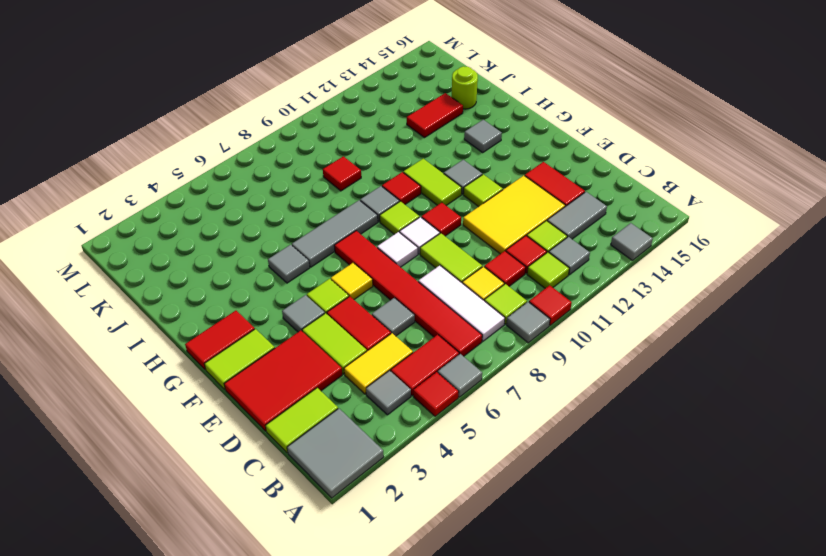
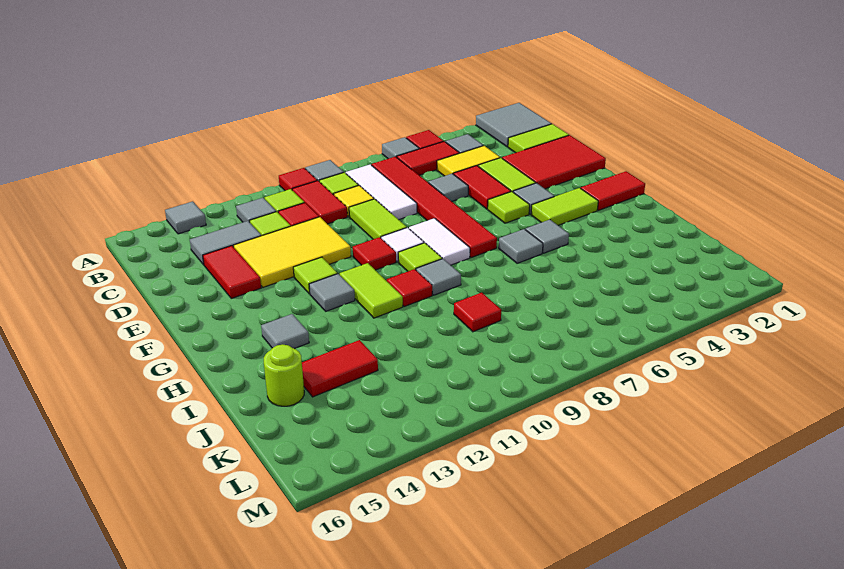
red 1x1 tile [484,251,526,286] -> red 1x2 tile [292,181,347,224]
lime 1x2 tile [204,329,275,390] -> lime 1x2 tile moved to [531,188,598,225]
yellow 1x1 tile [331,263,373,299] -> none
white 1x1 tile [377,232,418,267] -> white 1x2 tile [409,218,470,265]
grey 1x3 tile [292,200,378,267] -> grey 1x1 tile [499,229,543,263]

